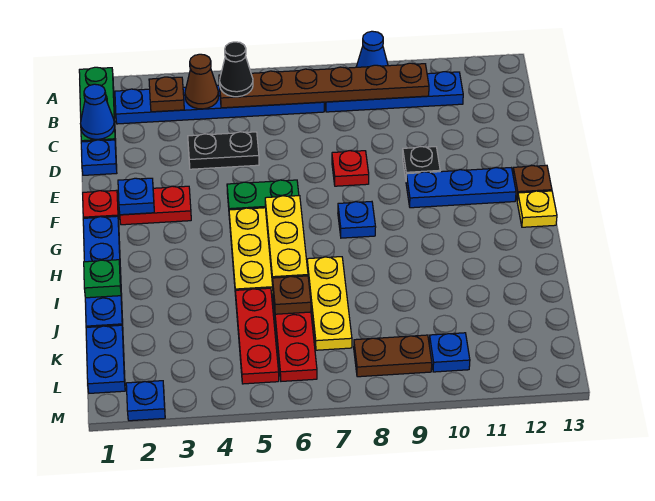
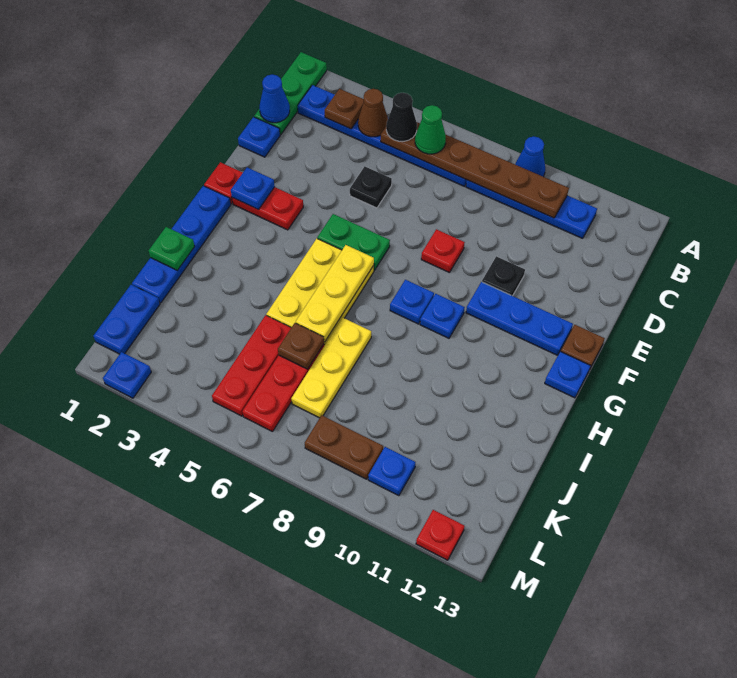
none -> green 1x1 cone [415,105,446,154]
black 1x2 plate [188,132,259,169] -> black 1x1 plate [350,167,392,208]
none -> blue 1x1 plate [420,294,465,338]
yellow 1x1 plate [517,191,557,227] -> blue 1x1 plate [545,351,590,398]
none -> red 1x1 plate [416,510,464,560]

